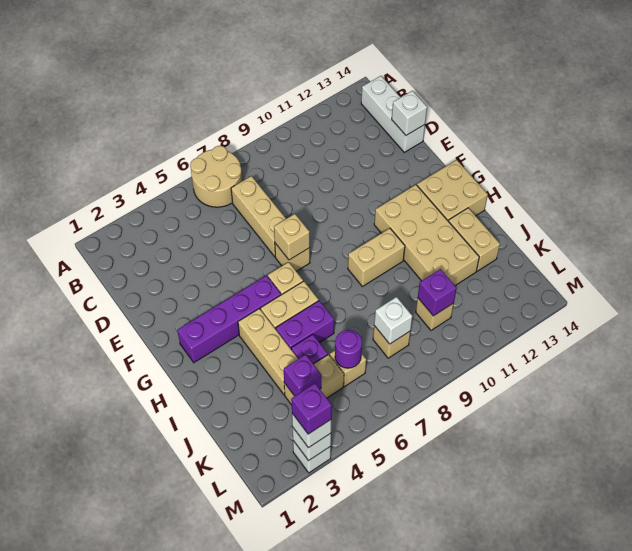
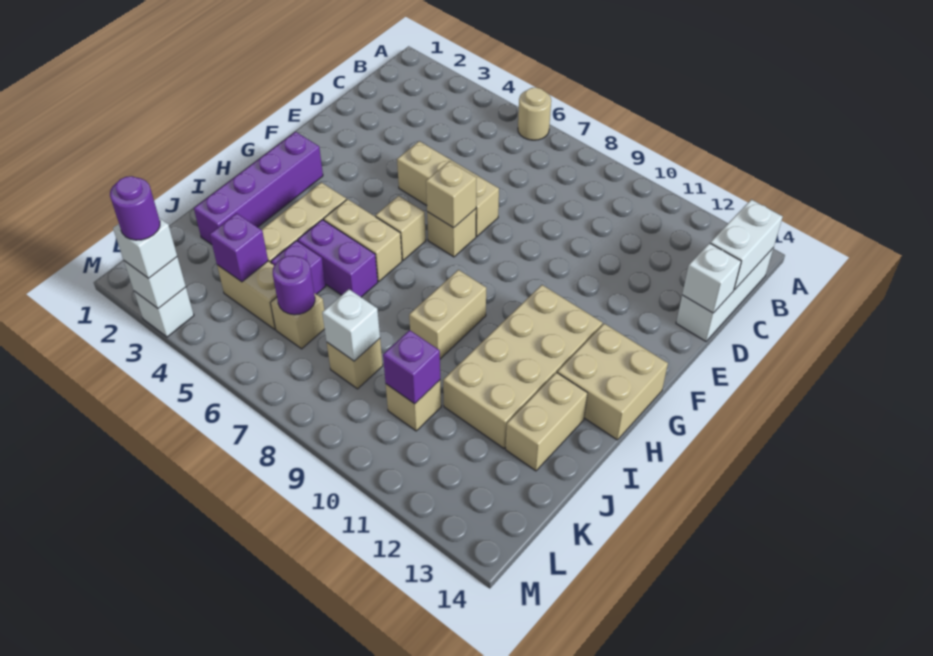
tan 2x2 round brick [190,146,242,207] -> tan 1x1 round brick [518,88,551,140]
none -> white 1x2 brick [710,199,783,290]
tan 1x3 brick [231,176,286,257] -> tan 1x3 brick turned to [397,141,499,236]
purple 1x4 brick [177,276,281,362] -> purple 1x4 brick turned to [194,132,323,245]
tan 1x2 brick [348,228,405,286] -> tan 1x2 brick turned to [409,270,486,359]
purple 1x1 brick [291,384,332,434] -> purple 1x1 round brick [110,176,160,240]

